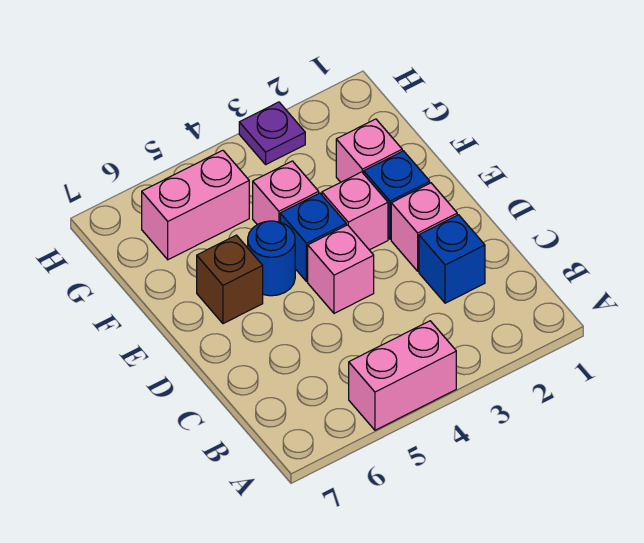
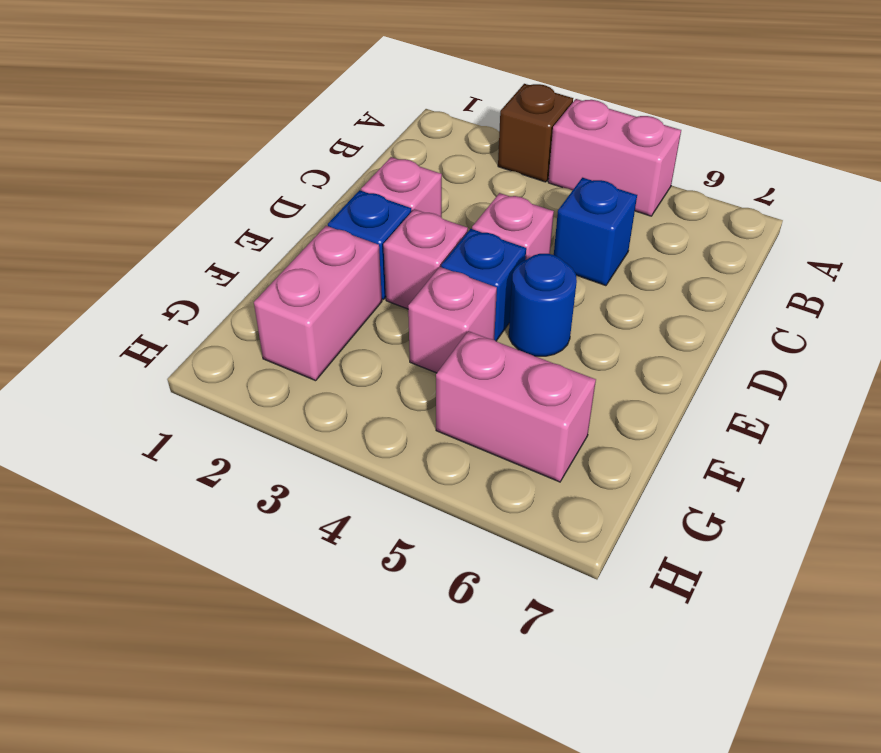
blue 1x1 brick [419,215,485,303] -> blue 1x1 brick moved to [554,178,637,286]
brown 1x1 brick [197,235,263,324] -> brown 1x1 brick moved to [498,84,573,182]
pink 1x1 brick [336,119,402,182] -> pink 1x2 brick [254,226,382,381]
purple 1x1 plate [239,102,305,164] -> none

